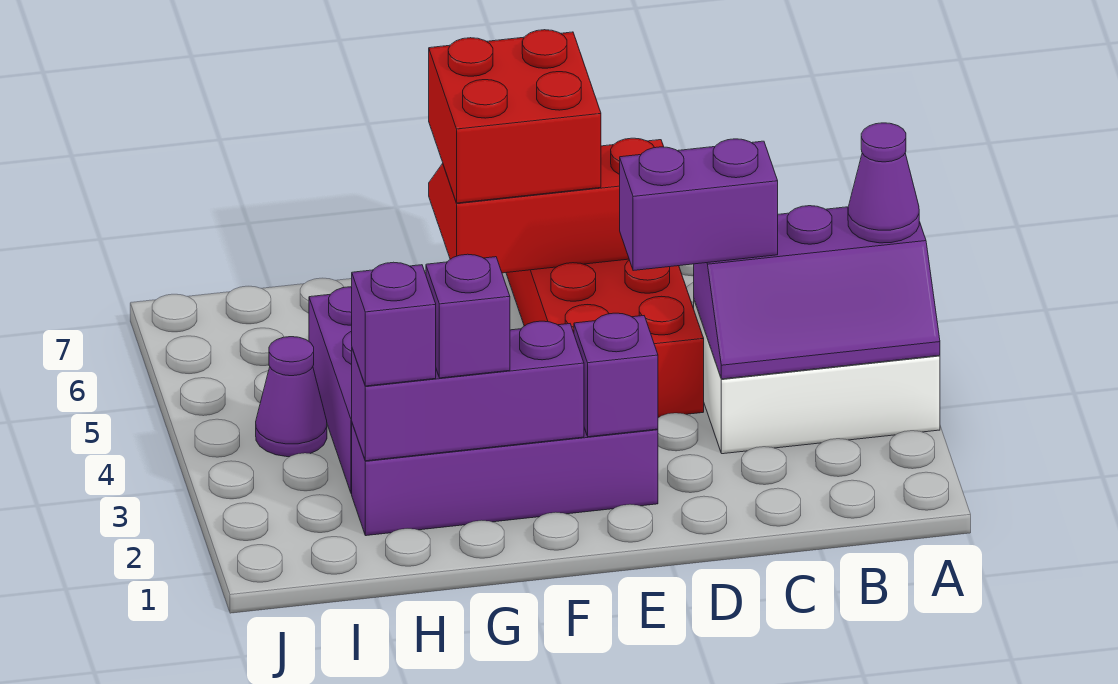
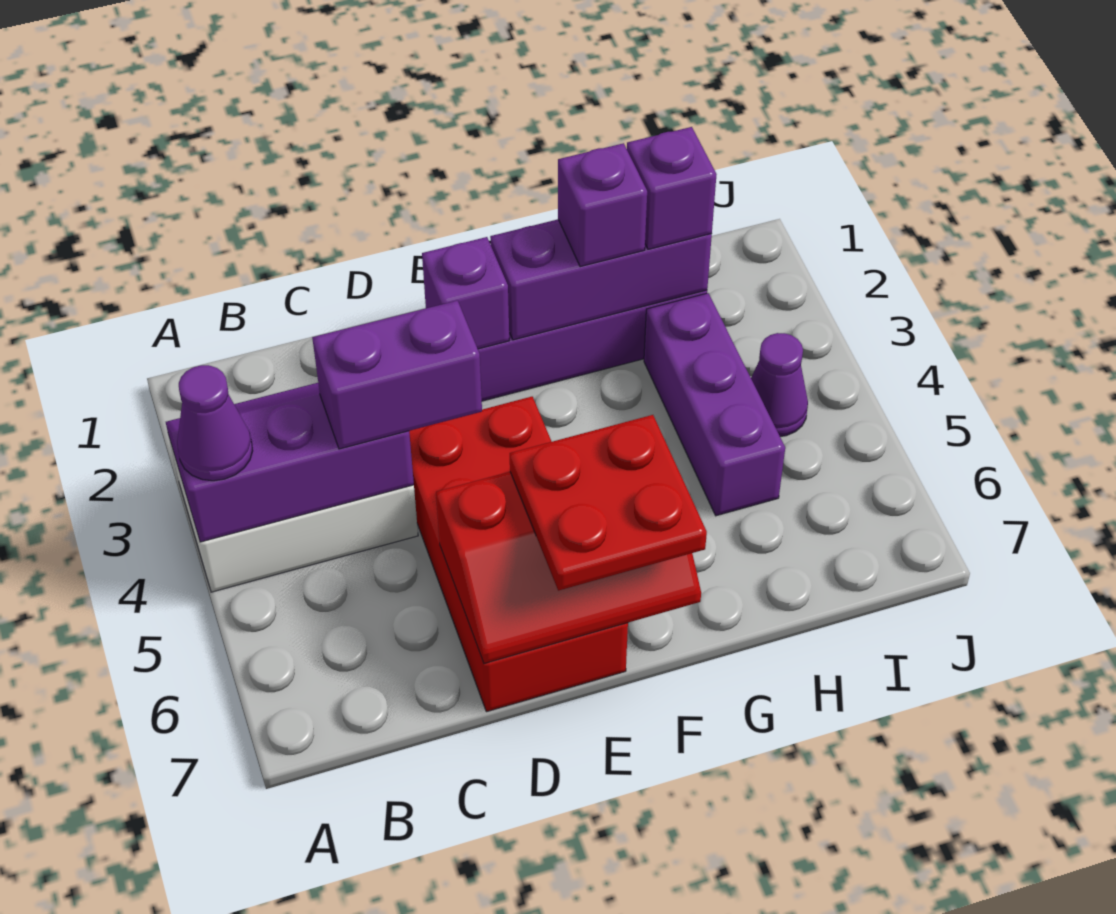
red 2x2 brick [429,30,601,203] -> red 2x2 plate [510,415,707,591]

